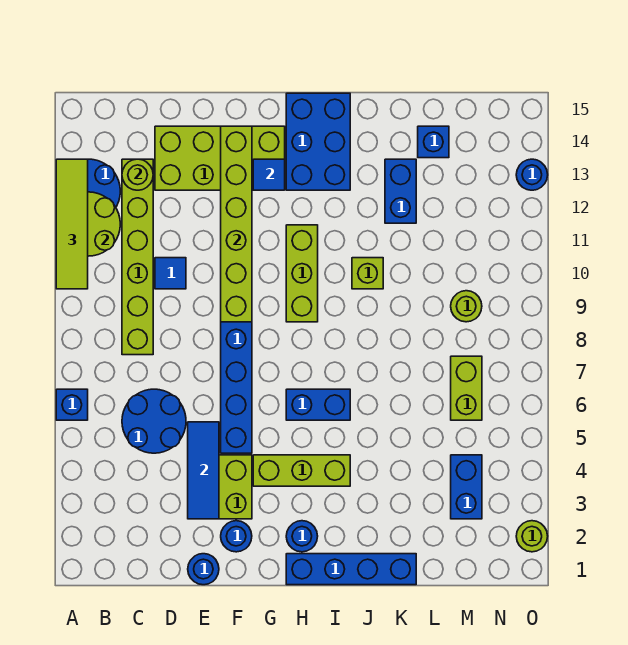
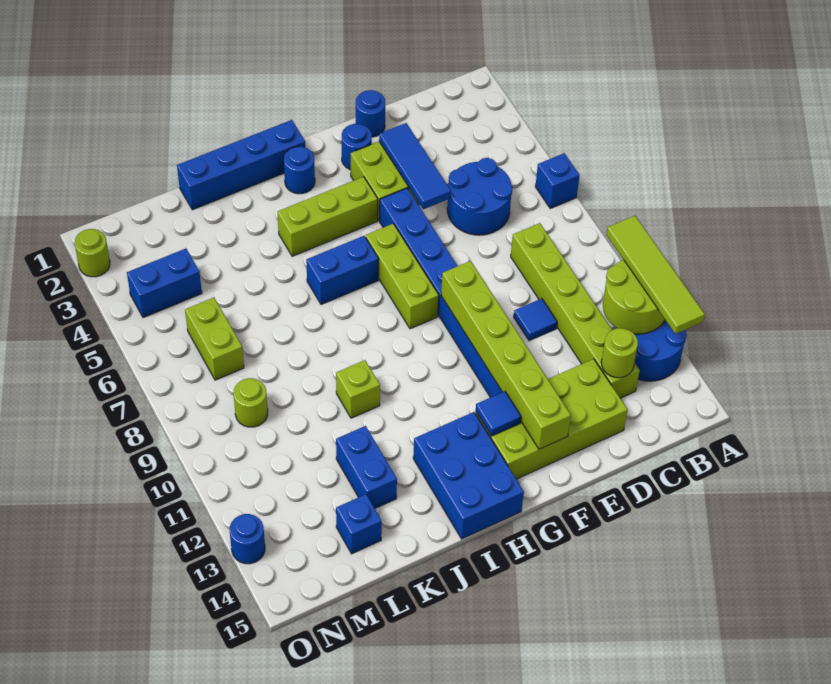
lime 1x3 brick [286,225,318,322] -> lime 1x3 brick moved to [366,224,439,329]
blue 1x2 brick [451,455,482,519] -> blue 1x2 brick turned to [127,249,202,318]

